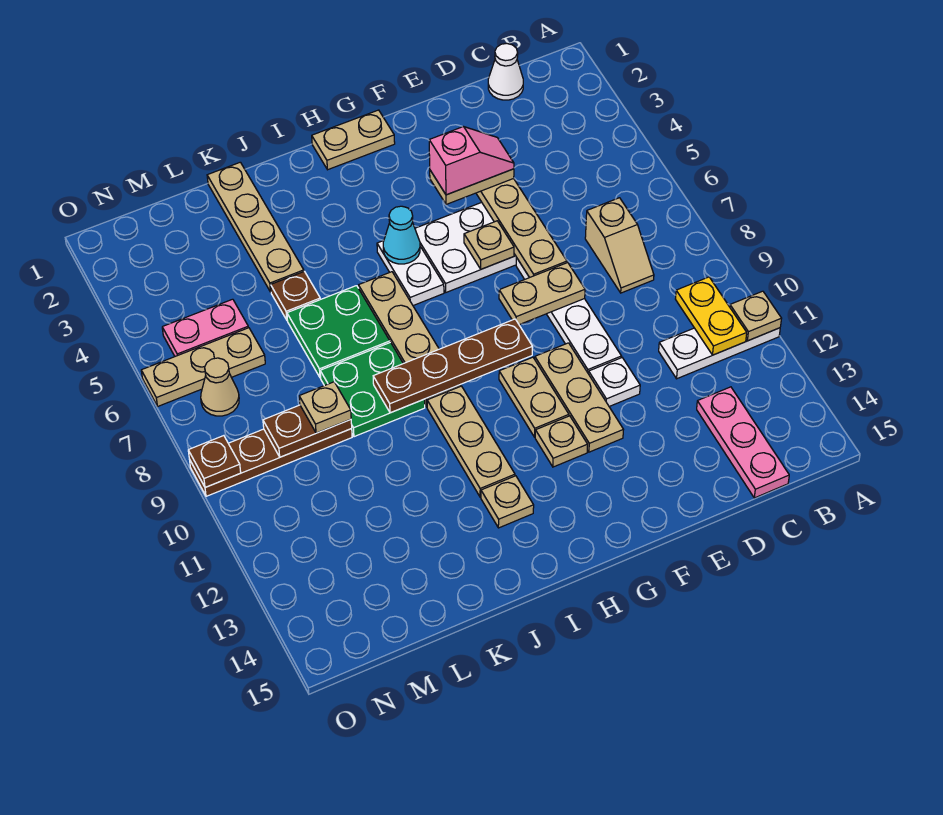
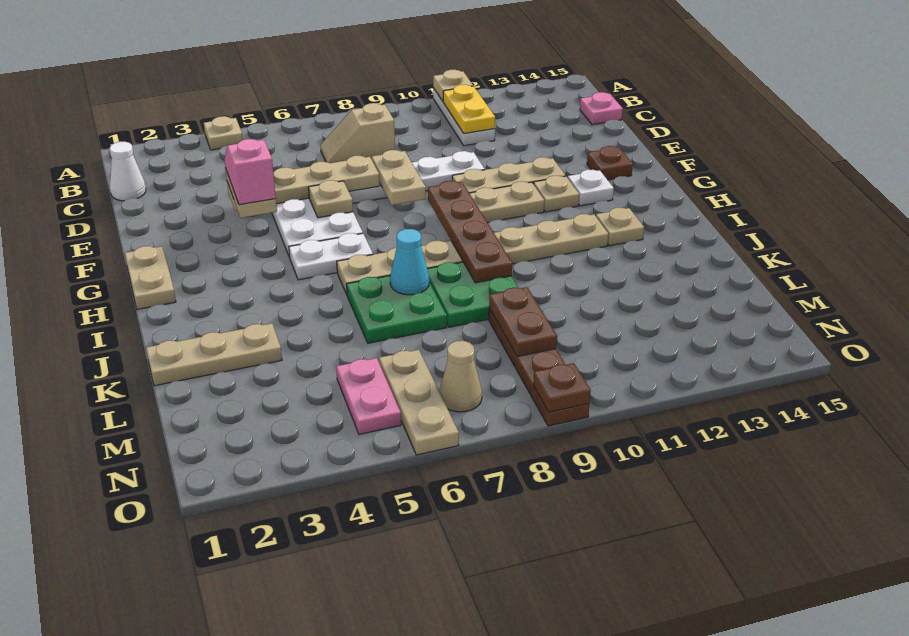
yellow 1x2 plate [676,277,747,355] -> yellow 1x2 plate turned to [443,85,495,134]
tan 1x2 slope [585,198,654,293] -> tan 1x2 slope turned to [320,103,395,163]
pink 1x3 plate [697,387,789,498] -> pink 1x1 plate [580,92,623,125]
white 1x1 plate [589,358,640,406] -> white 1x1 plate moved to [568,170,614,206]
cyan 1x1 cone [383,206,420,264] -> cyan 1x1 cone moved to [390,229,429,295]
tan 1x4 plate [207,162,304,292] -> tan 1x3 plate [146,323,282,386]
brown 1x1 plate [271,271,320,320] -> brown 1x1 plate moved to [587,146,633,180]
tan 1x1 plate [299,382,351,433] -> tan 1x1 plate moved to [204,116,243,150]

